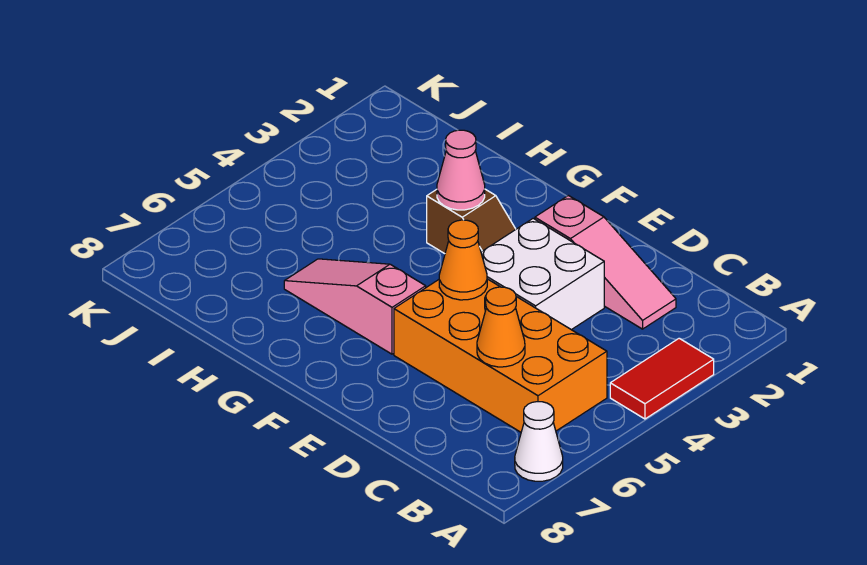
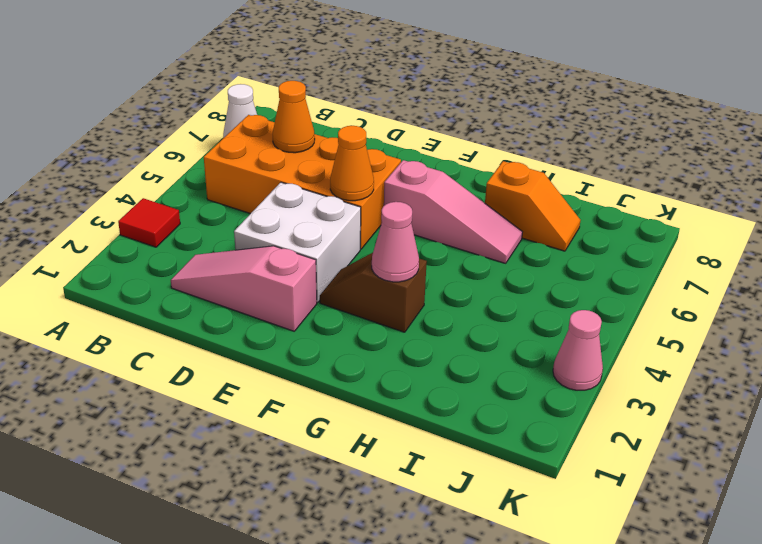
red 1x2 tile [610,338,714,419] -> red 1x1 tile [118,198,180,247]
none -> orange 1x2 slope [485,161,580,251]
none -> pink 1x1 cone [553,310,603,390]

